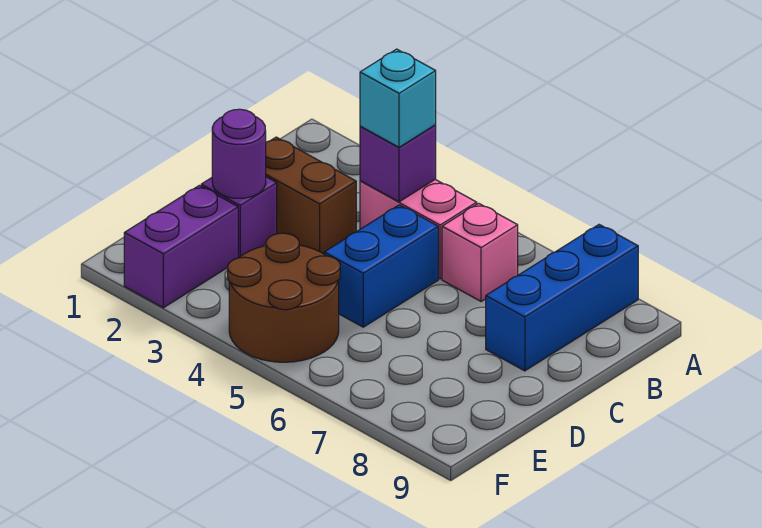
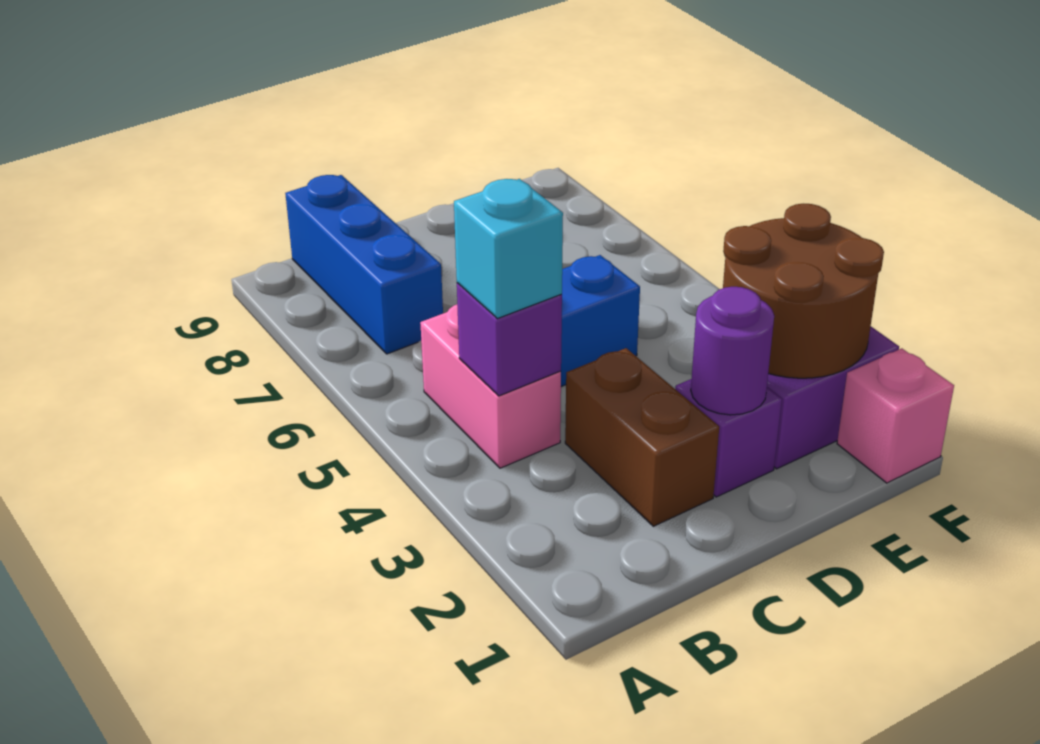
blue 1x3 brick [486,225,638,371] -> blue 1x3 brick turned to [285,175,443,354]
pink 1x1 brick [442,203,518,302] -> pink 1x1 brick moved to [837,348,954,483]
brown 2x2 round brick [228,233,340,362] -> brown 2x2 round brick moved to [723,204,884,378]

